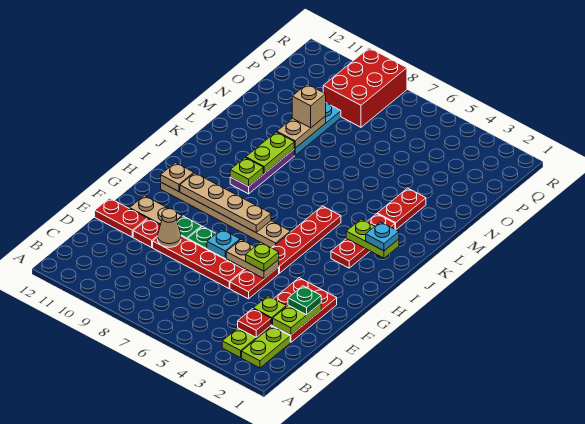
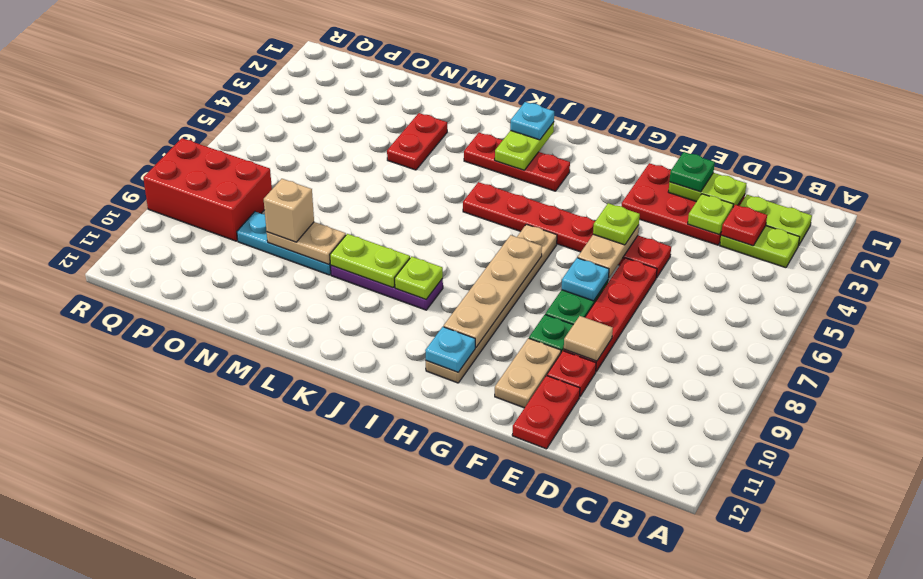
tan 1x1 cone [158,209,181,247] -> tan 1x1 tile [564,316,613,361]
tan 1x1 plate [161,163,194,192] -> cyan 1x1 plate [425,327,475,372]
red 1x2 plate [377,188,426,230] -> red 1x2 plate turned to [387,113,447,170]

